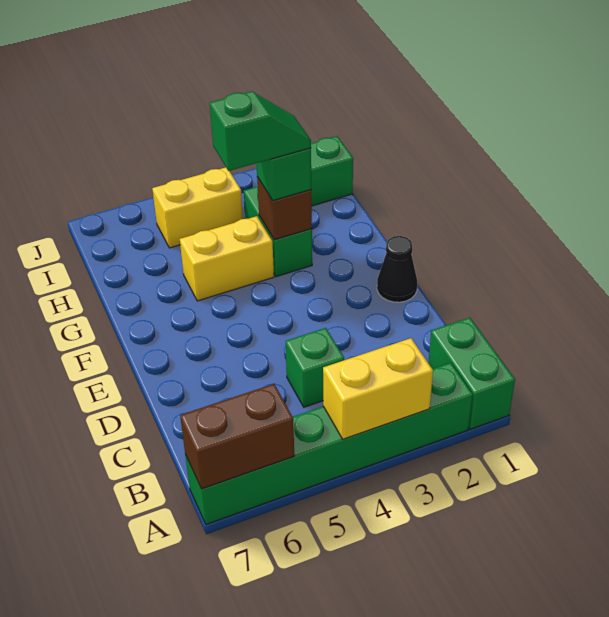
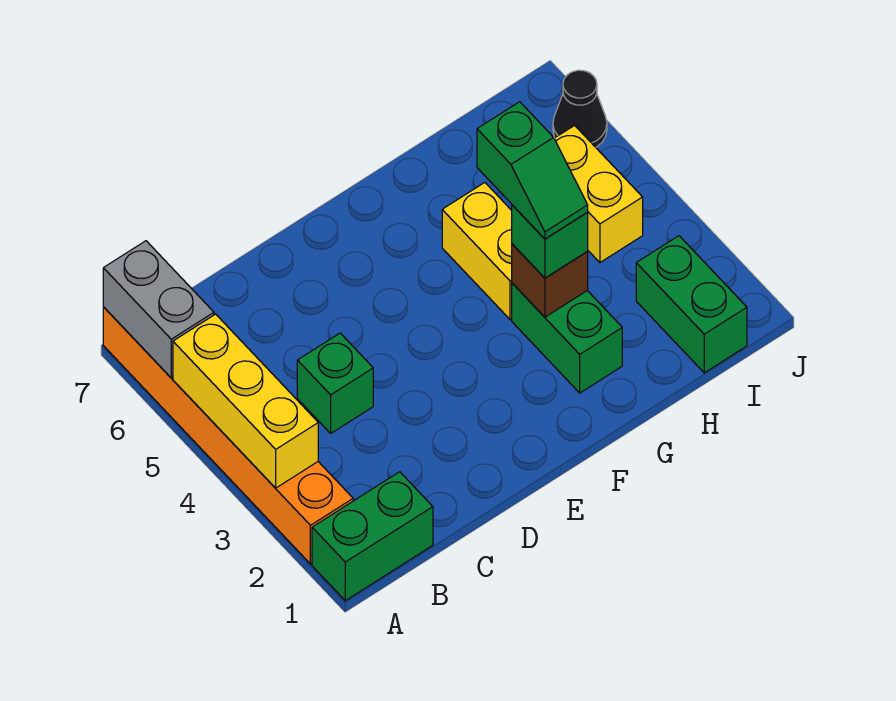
green 1x6 brick [185,363,473,524] -> orange 1x6 brick [103,307,353,564]
yellow 1x2 brick [323,338,433,439] -> yellow 1x3 brick [173,314,318,488]
brown 1x2 brick [180,384,294,489] -> grey 1x2 brick [103,241,214,378]
black 1x1 cone [377,236,417,302] -> black 1x1 cone moved to [553,70,607,147]
green 1x2 brick [244,187,312,277] -> green 1x2 brick turned to [512,283,622,393]

